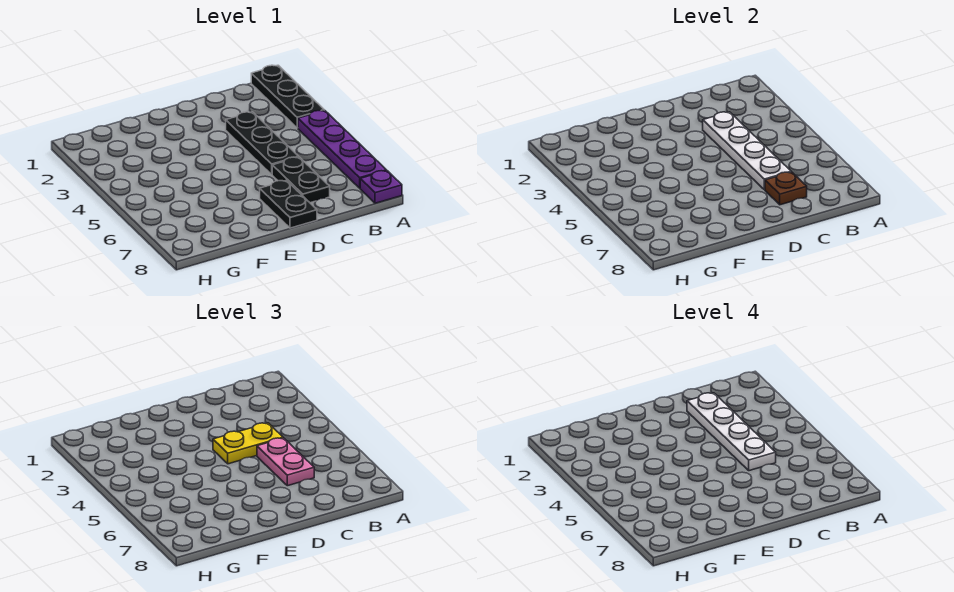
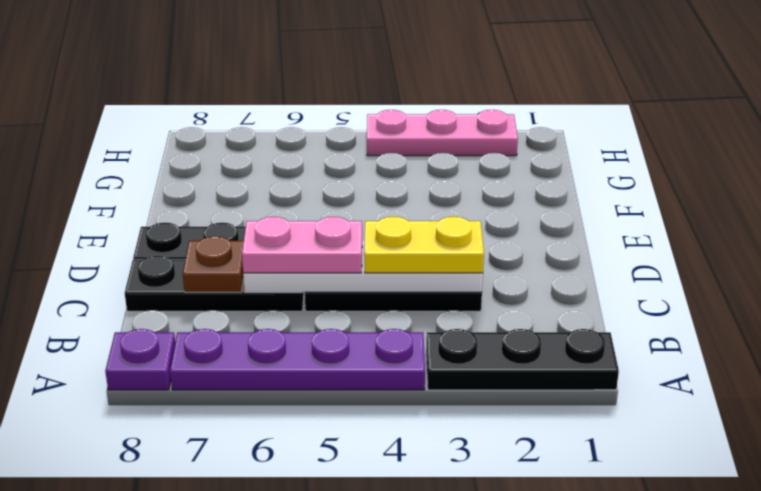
white 1x4 plate [687,393,776,471] -> none
yellow 1x2 plate [213,423,283,464] -> yellow 1x2 plate turned to [364,216,484,273]
black 1x2 plate [272,157,330,203] -> black 1x3 plate [125,256,304,311]
none -> pink 1x3 plate [367,110,518,156]

